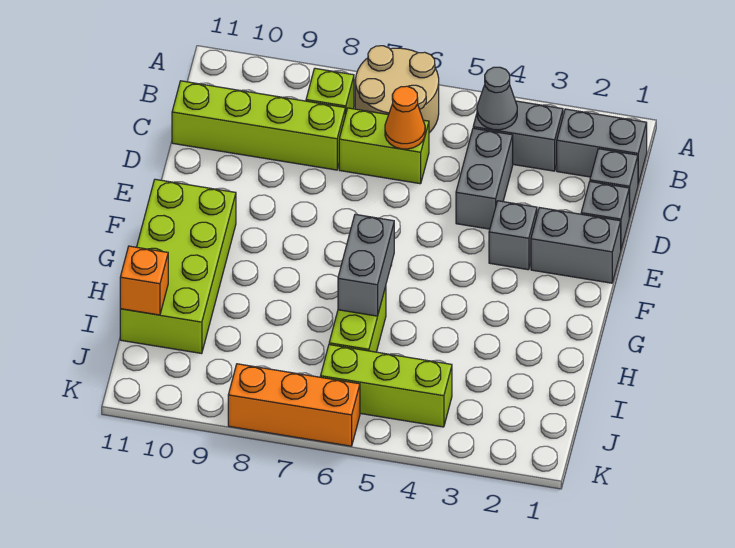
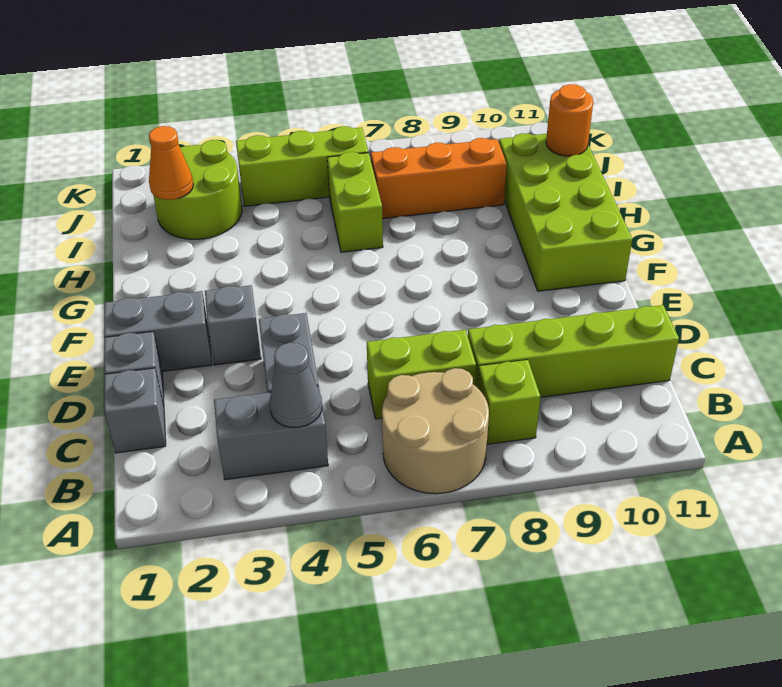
grey 1x2 brick [557,109,647,184] -> none
orange 1x1 cone [385,86,425,149] -> orange 1x1 cone moved to [149,126,193,200]
grey 1x2 brick [338,214,394,316] -> none
none -> lime 2x2 round brick [153,140,242,239]
orange 1x1 brick [120,246,168,315] -> orange 1x1 round brick [546,84,593,156]
orange 1x3 brick [228,364,360,446] -> orange 1x3 brick moved to [371,138,507,219]

